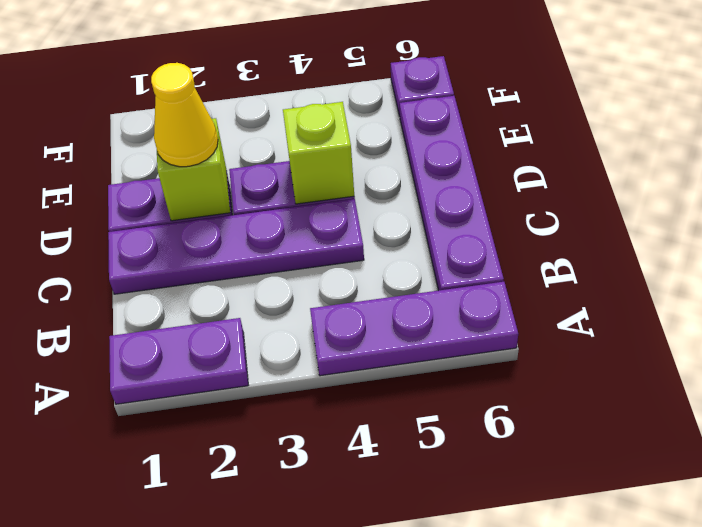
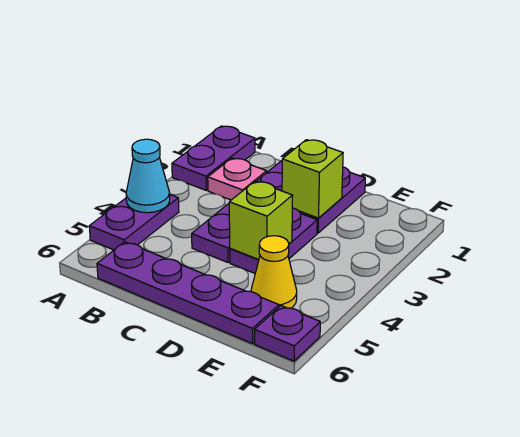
purple 1x3 plate [310,282,518,376] -> purple 1x2 plate [89,195,179,250]
none -> cyan 1x1 cone [126,139,170,213]
none -> pink 1x1 plate [208,158,267,200]
yellow 1x1 cone [151,63,218,167] -> yellow 1x1 cone moved to [251,236,297,308]

